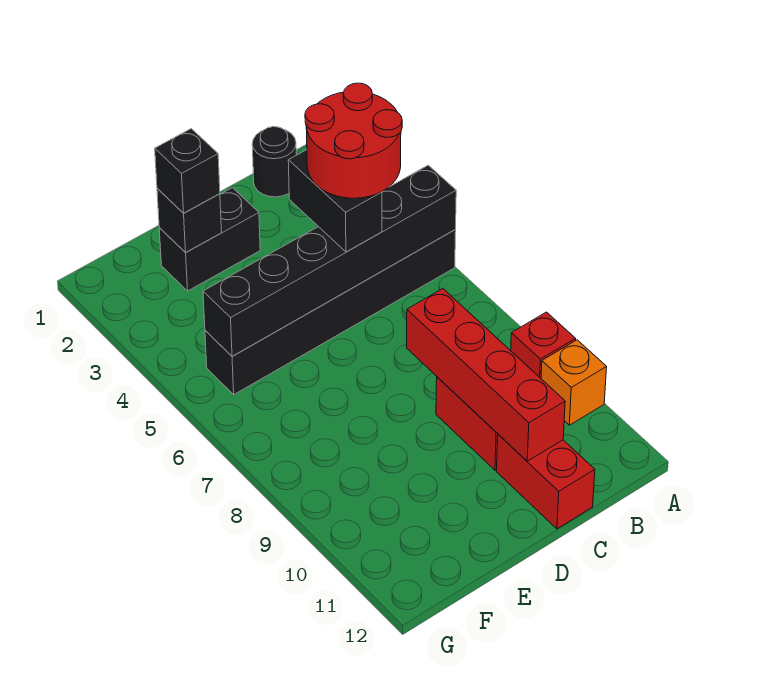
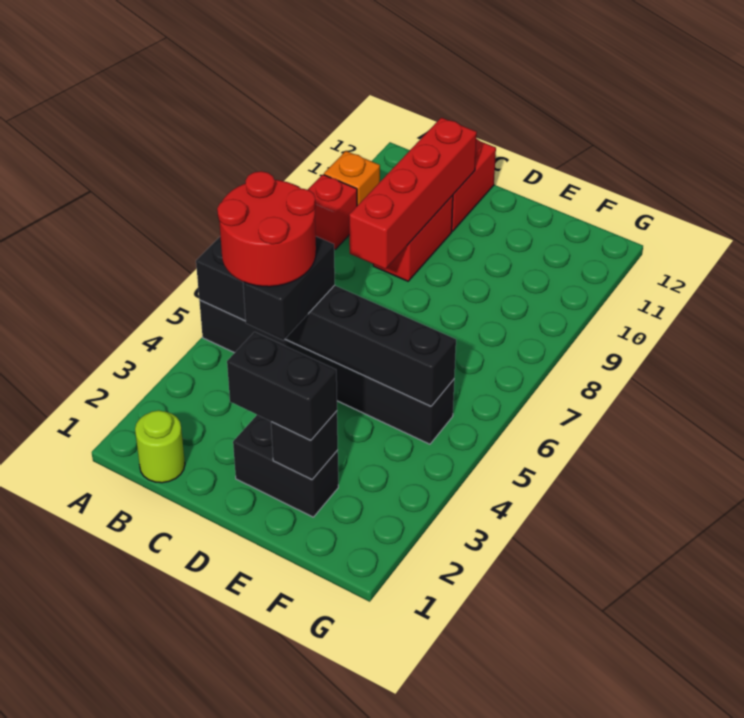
black 1x1 round brick [252,127,296,197] -> lime 1x1 round brick [135,410,185,483]
black 1x1 brick [155,129,220,213] -> black 1x2 brick [227,332,337,440]

